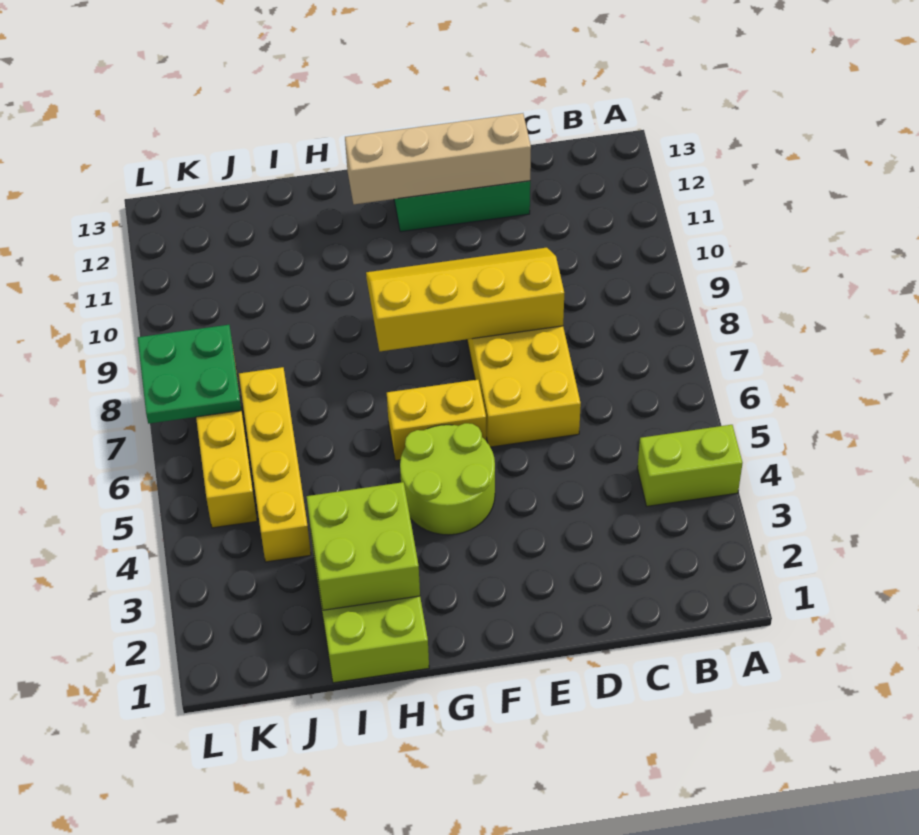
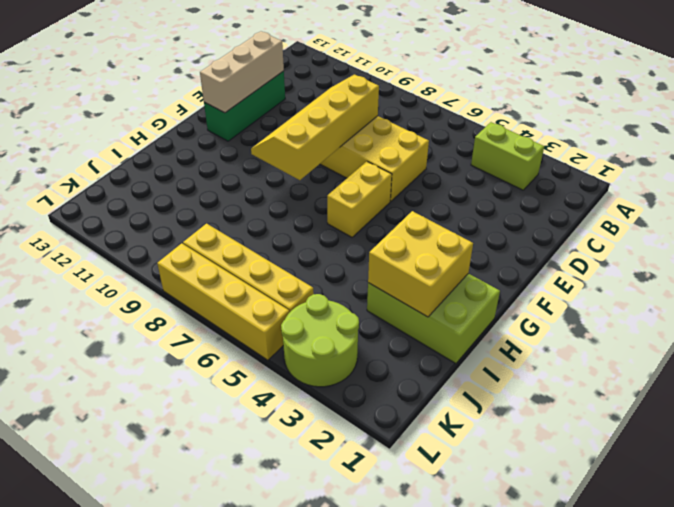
lime 1x2 brick [637,425,742,506] -> lime 1x2 brick turned to [471,122,544,190]
tan 1x4 brick [345,113,531,204] -> tan 1x3 brick [200,31,284,113]
lime 2x2 round brick [400,423,495,535] -> lime 2x2 round brick moved to [281,294,359,387]
lime 2x2 brick [307,482,420,610] -> yellow 2x2 brick [368,211,473,317]
yellow 1x4 brick [239,367,311,562] -> yellow 1x4 brick moved to [157,243,289,360]
green 2x2 plate [138,325,241,424] -> none

